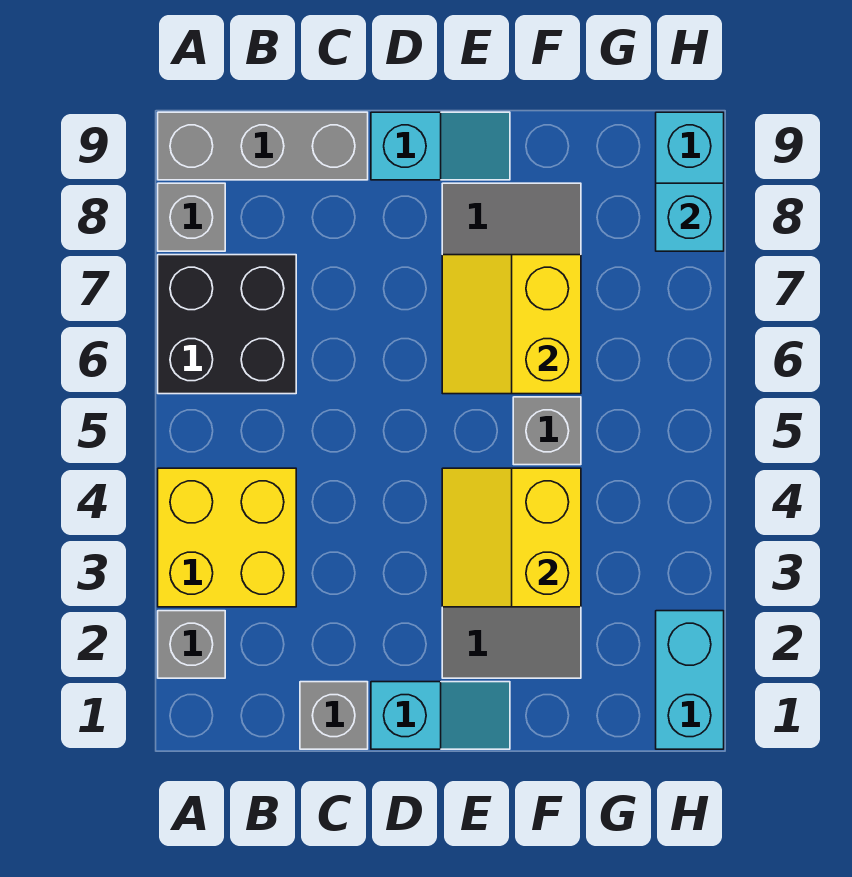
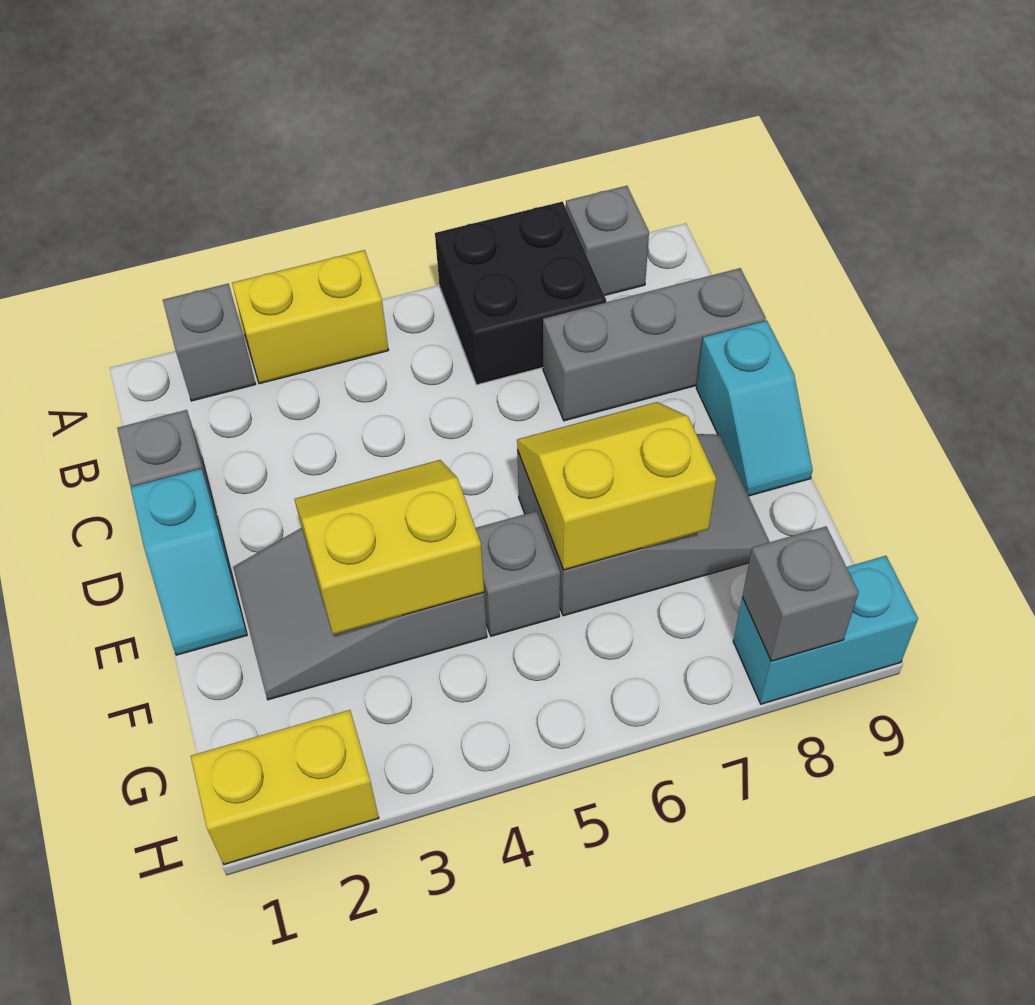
yellow 2x2 brick [158,468,296,607] -> yellow 1x2 brick [232,250,388,384]
grey 1x3 brick [158,112,368,180] -> grey 1x3 brick turned to [543,268,766,421]
cyan 1x2 brick [656,611,724,749] -> yellow 1x2 brick [191,710,379,865]
cyan 1x1 brick [656,183,724,251] -> grey 1x1 brick [742,527,859,661]

